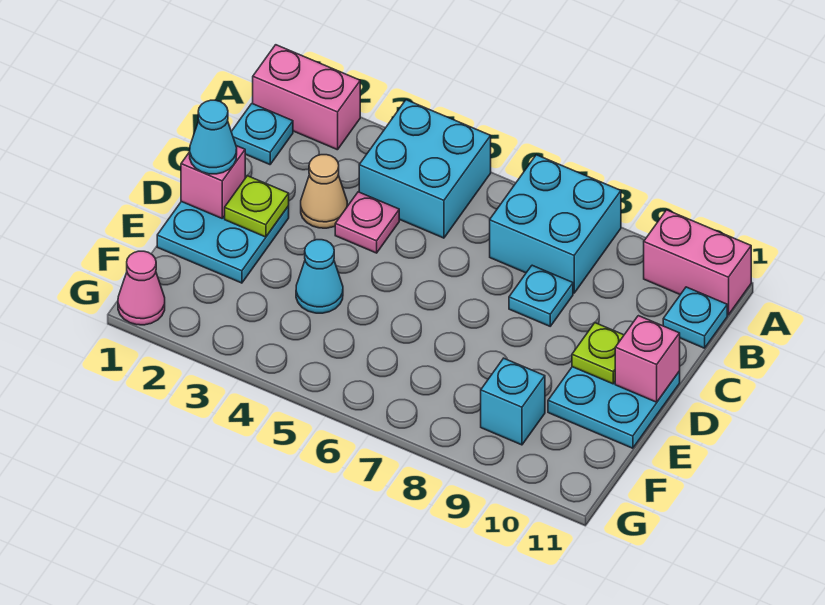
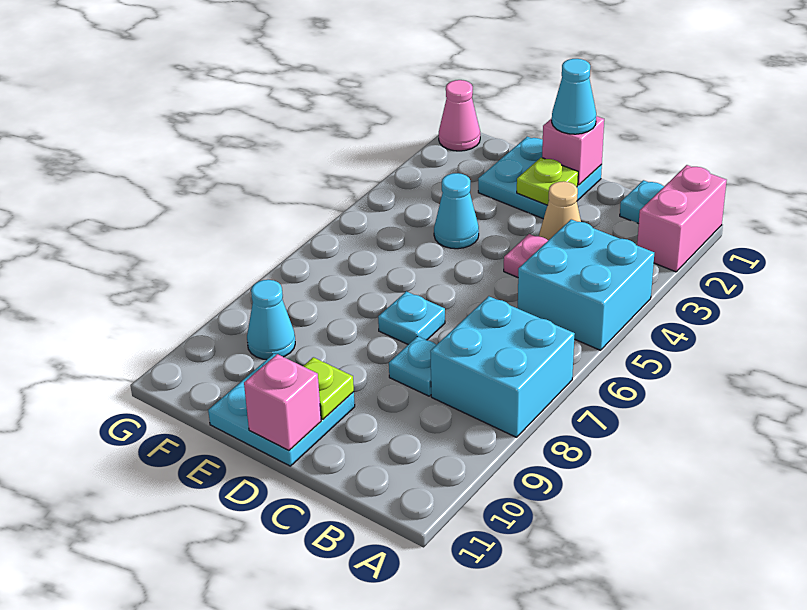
pink 1x2 brick [644,210,751,315] -> none
cyan 1x1 plate [663,287,727,348] -> cyan 1x1 plate moved to [378,291,445,345]
cyan 1x1 brick [481,358,545,445] -> cyan 1x1 cone [247,280,295,360]

